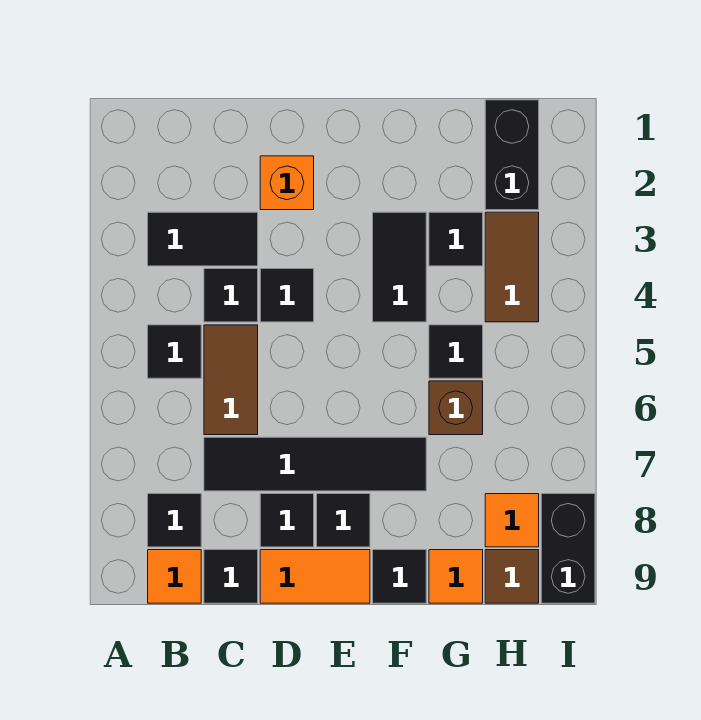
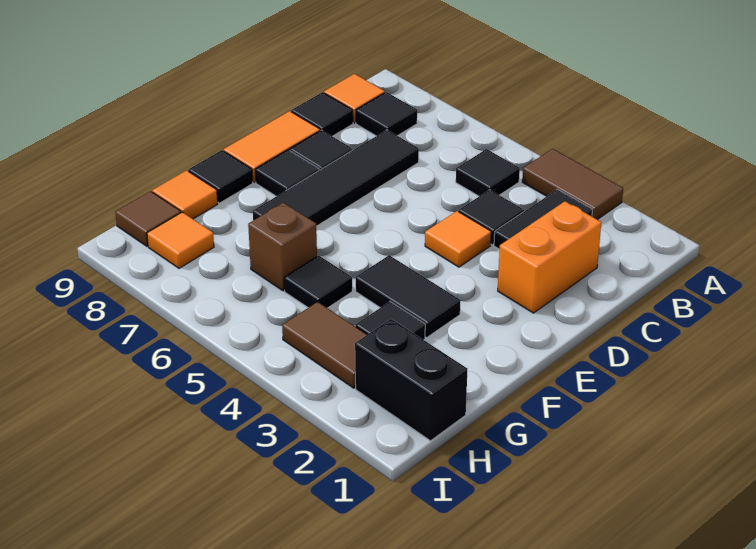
brown 1x2 tile [204,325,258,435] -> brown 1x2 tile moved to [522,149,623,220]
orange 1x1 brick [260,156,314,210] -> orange 1x2 brick [498,201,601,313]
black 1x1 tile [260,269,314,322] -> orange 1x1 tile [425,211,491,267]
black 1x2 brick [541,494,595,603] -> none

